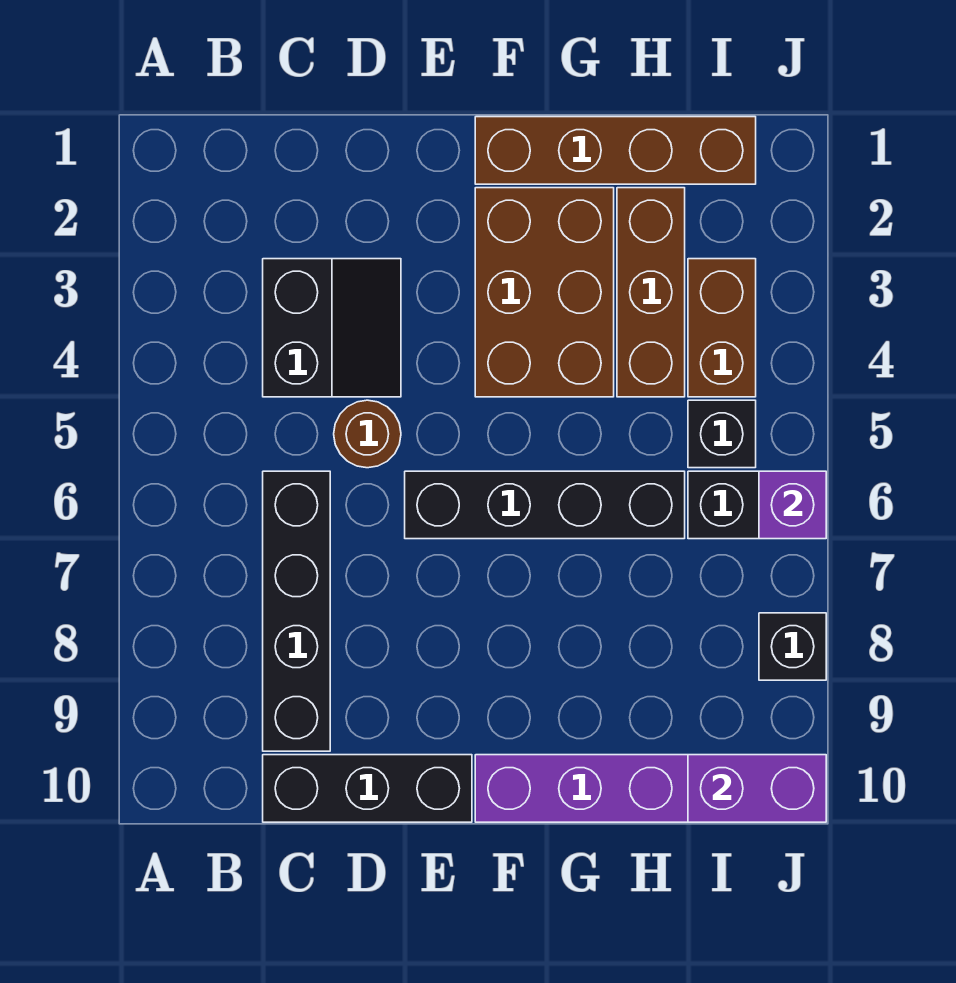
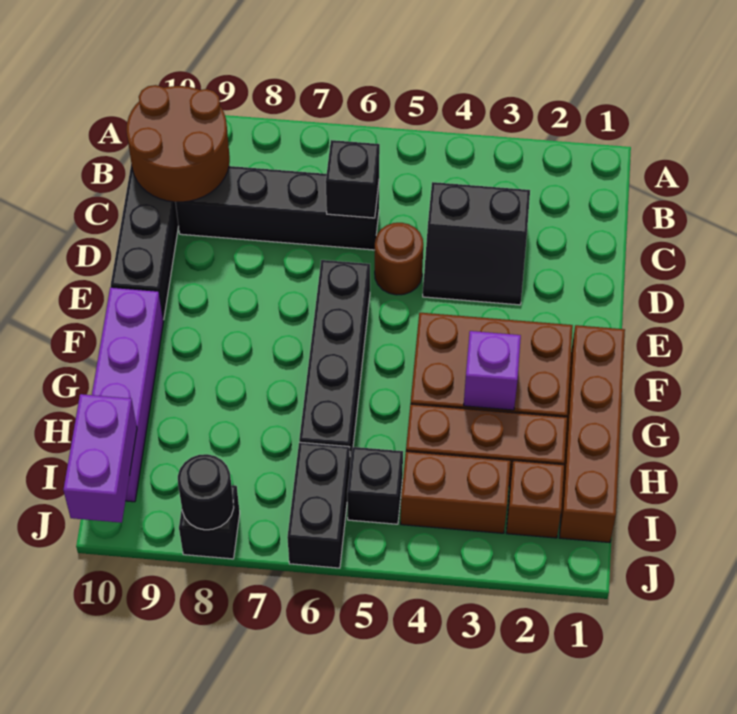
none -> brown 2x2 round brick [126,85,230,202]
none -> black 1x1 brick [326,140,380,218]
none -> brown 1x1 brick [506,460,564,538]
purple 1x1 brick [759,471,826,539] -> purple 1x1 brick moved to [464,331,521,410]
none -> black 1x1 round brick [178,454,234,530]

